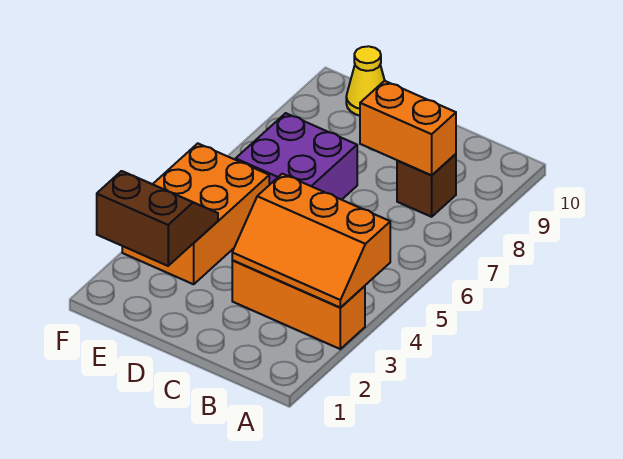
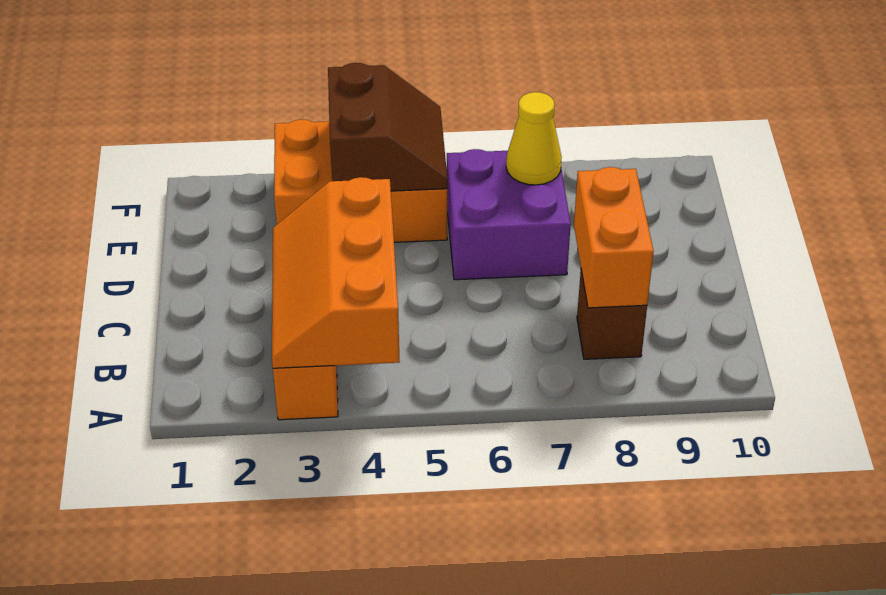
brown 2x2 slope [97,171,218,266] -> brown 2x2 slope moved to [328,63,447,191]
yellow 1x1 cone [346,46,385,116] -> yellow 1x1 cone moved to [506,92,562,185]

